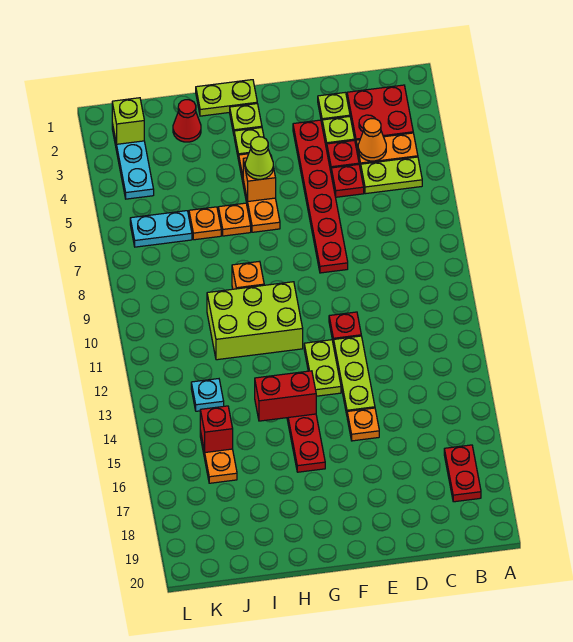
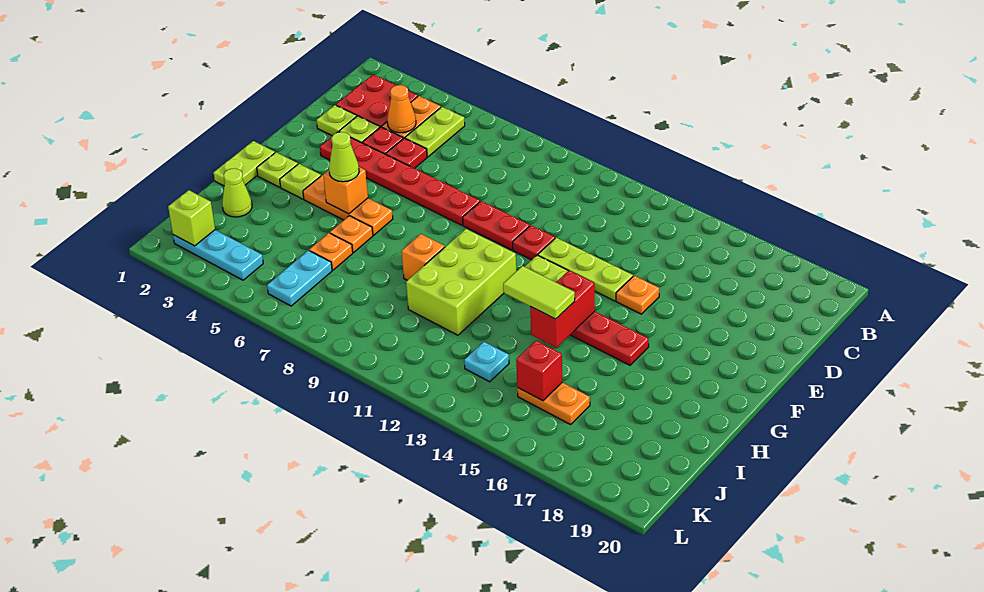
red 1x2 plate [444,445,481,502] -> red 1x2 plate moved to [463,201,530,250]
none -> lime 1x2 tile [503,266,575,319]
red 1x1 cone [173,100,201,142] -> lime 1x1 cone [222,168,252,217]

